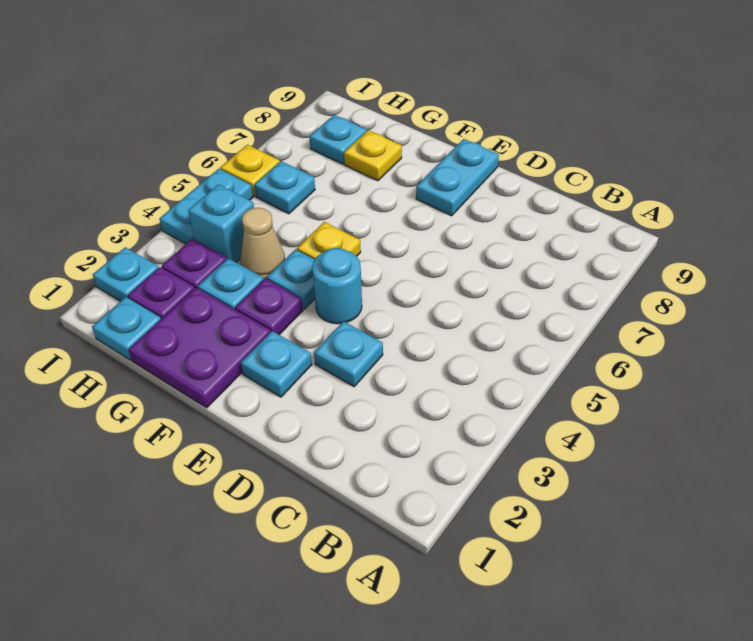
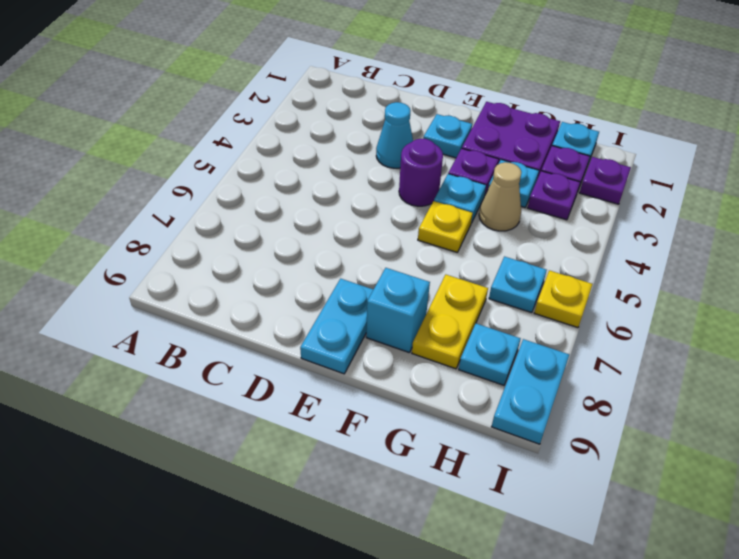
cyan 1x1 plate [314,321,383,387] -> cyan 1x1 cone [376,102,413,168]
cyan 1x1 round brick [312,248,362,324] -> purple 1x1 round brick [399,139,443,206]
yellow 1x1 plate [344,130,402,181] -> yellow 1x2 plate [412,275,488,369]
cyan 1x1 brick [188,184,254,263] -> cyan 1x1 brick moved to [366,268,430,353]
cyan 1x1 plate [93,247,159,301] -> purple 1x1 plate [580,157,631,204]
cyan 1x2 plate [160,169,253,244] -> cyan 1x2 plate moved to [492,339,569,444]

